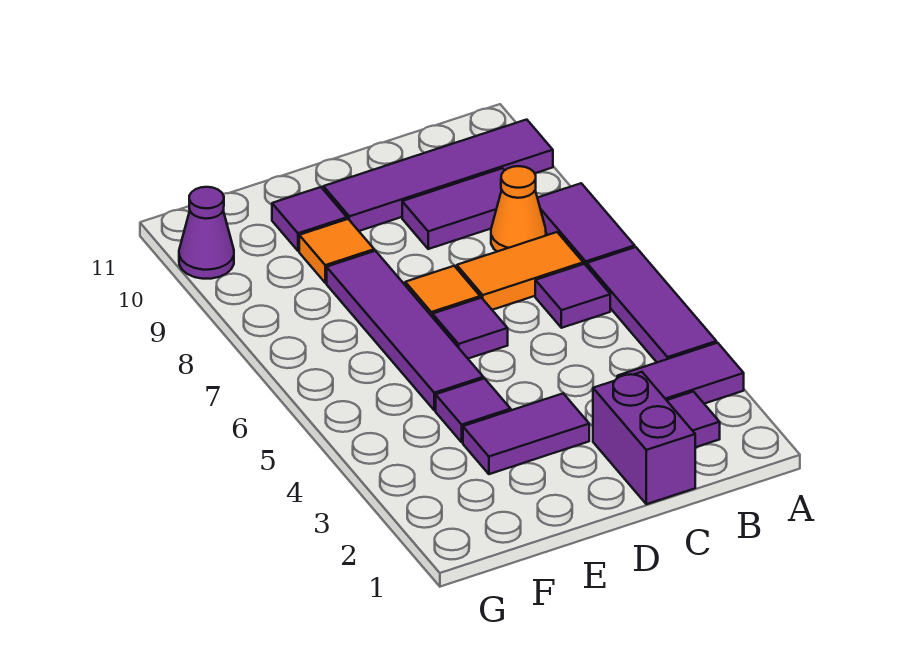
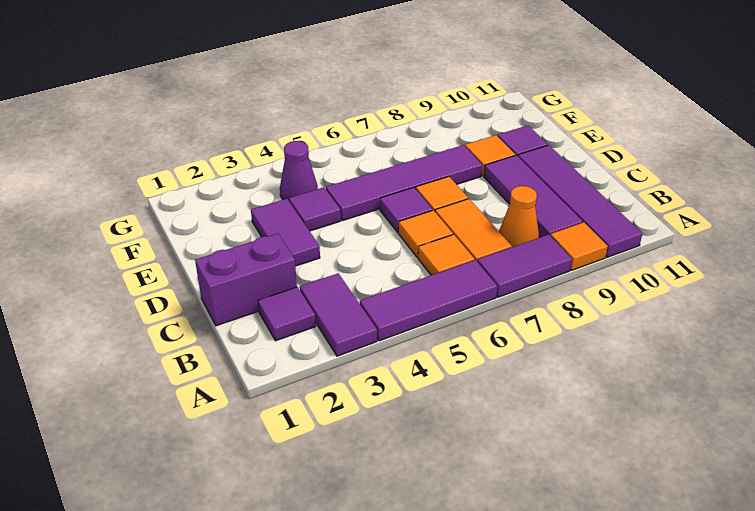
none -> orange 1x1 tile [550,222,608,270]
purple 1x1 tile [535,264,610,328] -> orange 1x1 tile [418,235,475,275]
purple 1x2 tile [402,168,505,249] -> purple 1x3 tile [484,155,583,237]
none -> orange 1x1 tile [398,210,453,257]
purple 1x1 cone [179,187,234,279] -> purple 1x1 cone moved to [280,141,318,201]

